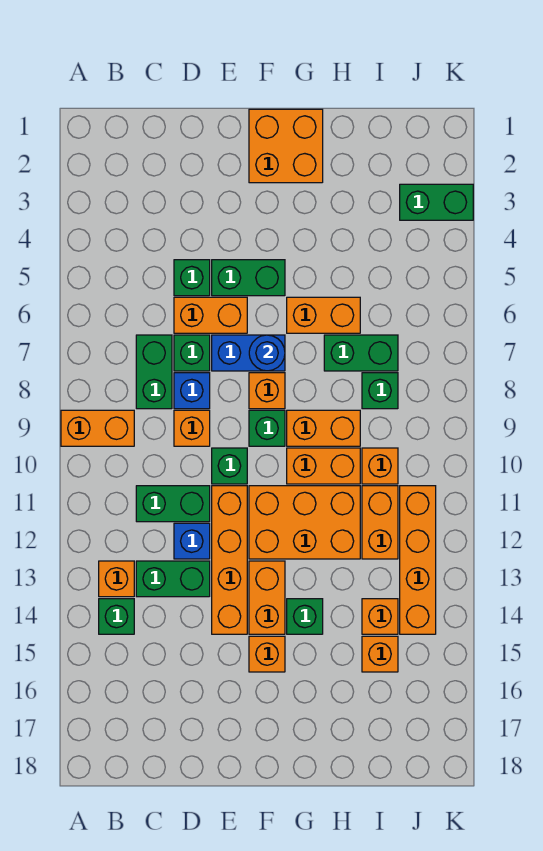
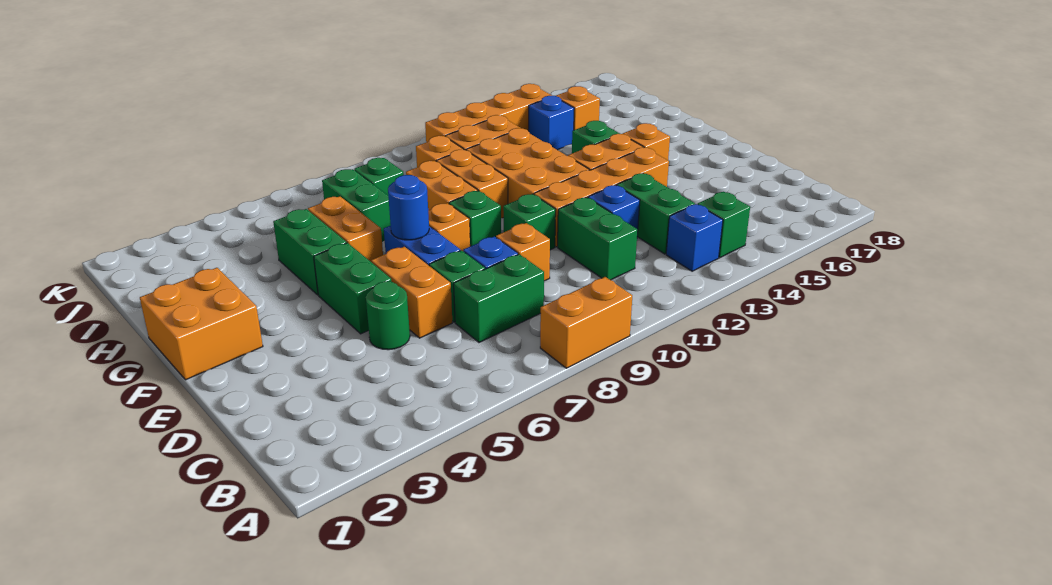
orange 1x2 brick [61,410,134,446] -> orange 1x2 brick turned to [540,277,632,368]
orange 1x1 brick [99,561,134,597] -> blue 1x1 brick [666,204,723,271]
green 1x1 brick [174,260,210,296] -> green 1x1 round brick [366,281,410,350]
orange 1x1 brick [362,599,398,634] -> blue 1x1 brick [529,96,574,150]
green 1x2 brick [400,184,473,220] -> green 1x2 brick moved to [273,209,347,295]

